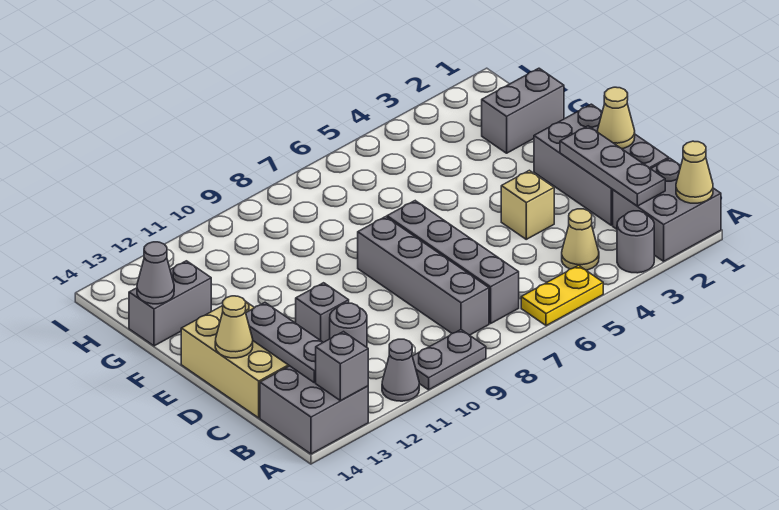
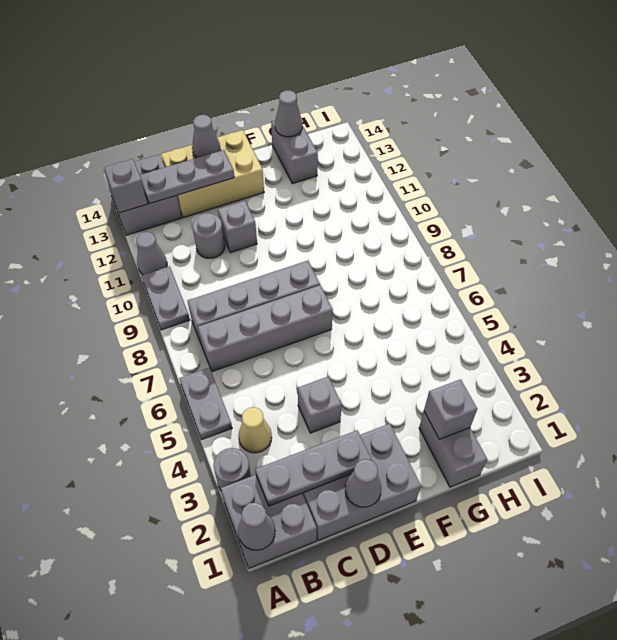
tan 1x1 cone [676,141,713,203] -> grey 1x1 cone [238,503,275,550]
yellow 1x2 plate [521,265,603,326] -> grey 1x2 plate [179,368,232,440]
tan 1x1 cone [597,87,635,149] -> grey 1x1 cone [345,459,381,507]
tan 1x1 brick [501,170,554,239] -> grey 1x1 brick [298,377,342,433]
tan 1x1 cone [215,296,253,358] -> grey 1x1 cone [192,115,221,158]
none -> grey 1x1 brick [424,379,477,439]

